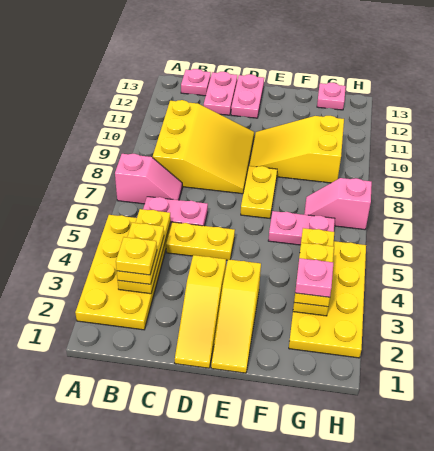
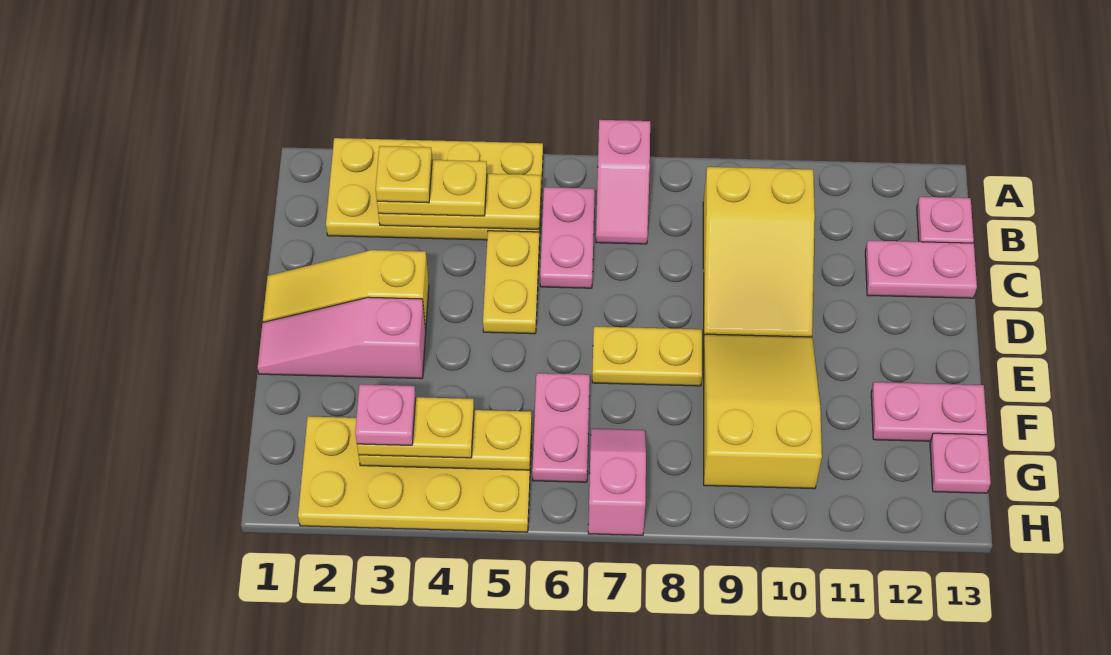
yellow 3x3 slope [152,100,254,194] -> yellow 2x3 slope [703,167,815,337]
pink 1x2 plate [231,74,264,118] -> pink 1x2 plate moved to [871,382,987,441]
yellow 1x3 slope [211,259,261,373] -> pink 1x3 slope [258,297,426,379]

